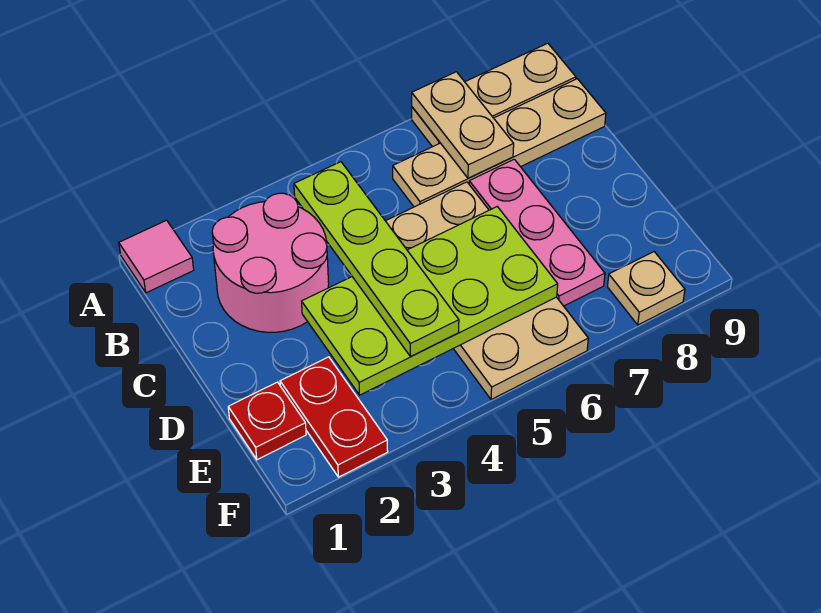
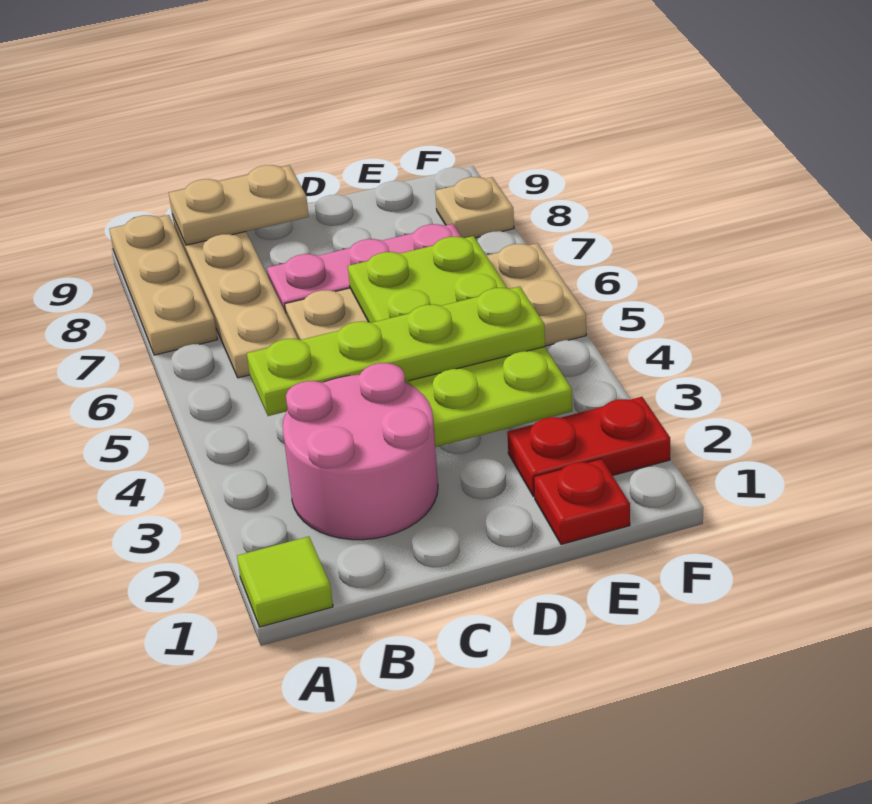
pink 1x1 tile [119,220,194,293] -> lime 1x1 tile [237,536,333,627]
tan 1x2 plate [412,72,514,178] -> tan 1x2 plate moved to [169,165,309,245]

